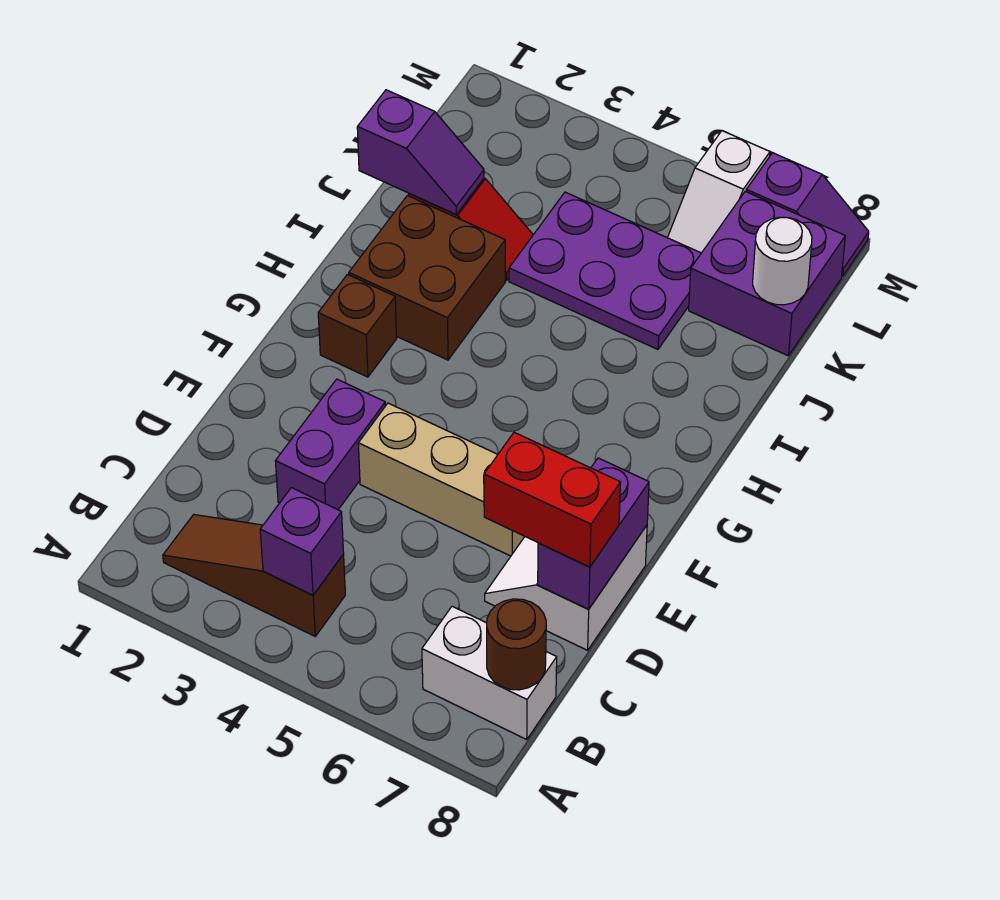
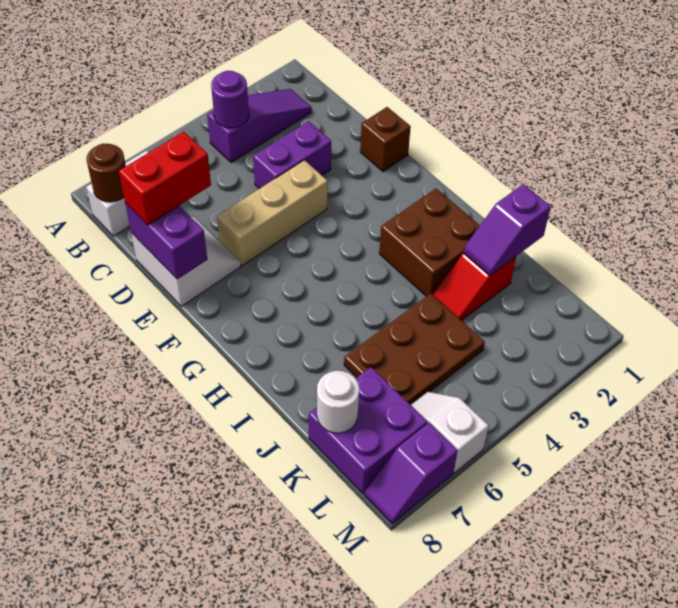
brown 1x3 slope [163,515,345,636] -> purple 1x3 slope [207,89,312,162]
purple 1x1 brick [260,488,344,595] -> purple 1x1 round brick [211,71,249,128]
purple 1x2 brick [275,379,385,510] -> purple 1x2 brick turned to [253,121,331,189]
brown 1x1 brick [318,274,397,377] -> brown 1x1 brick moved to [360,107,411,172]
purple 2x3 plate [509,192,701,349] -> brown 2x3 plate [344,294,485,405]

